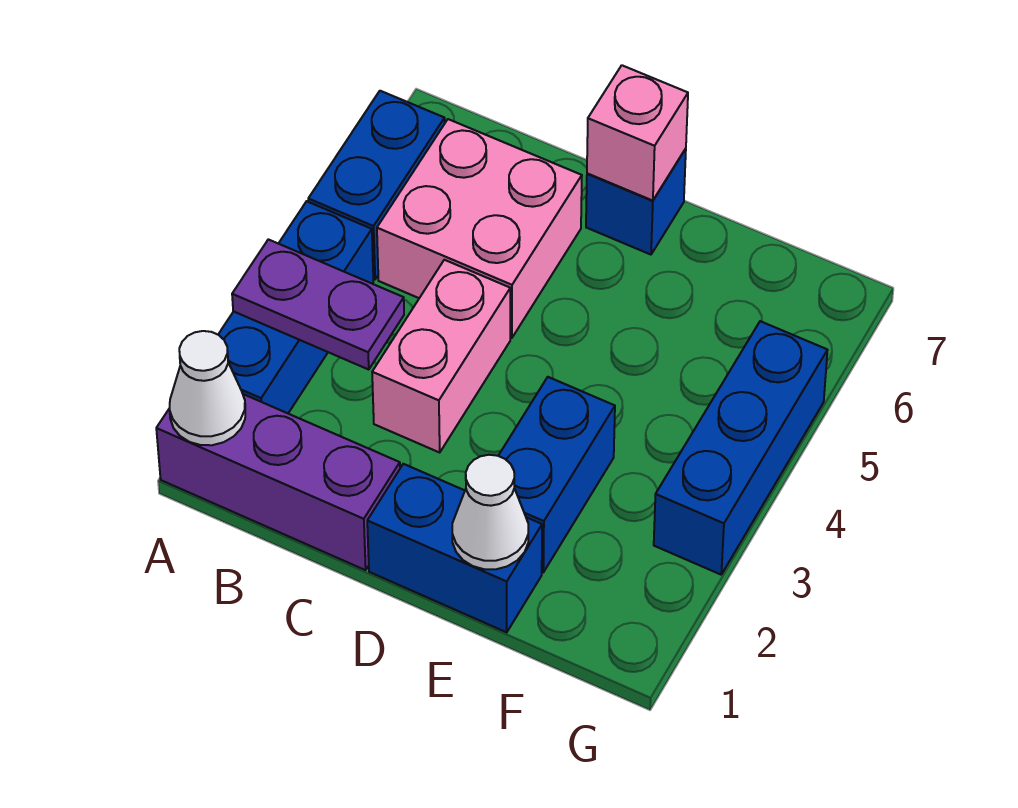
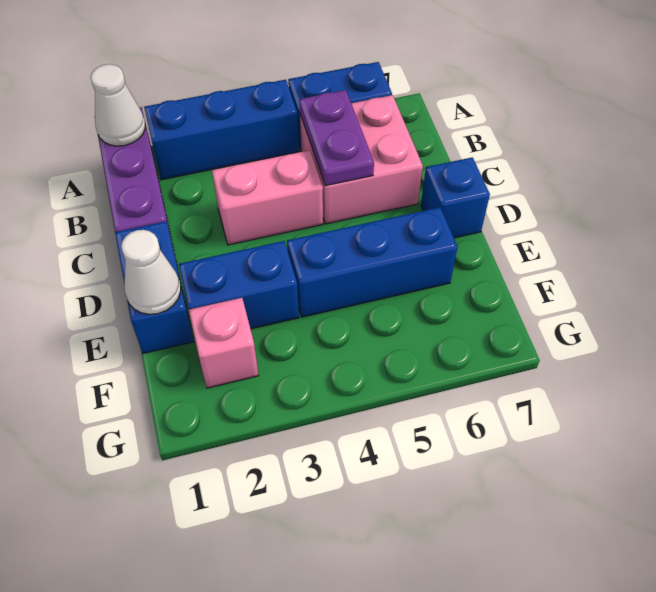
purple 1x2 plate [232,239,404,369] -> purple 1x2 plate moved to [300,90,374,186]
pink 1x1 brick [587,65,688,201] -> pink 1x1 brick moved to [189,298,259,388]
blue 1x3 brick [654,321,828,575] -> blue 1x3 brick moved to [287,207,458,317]

